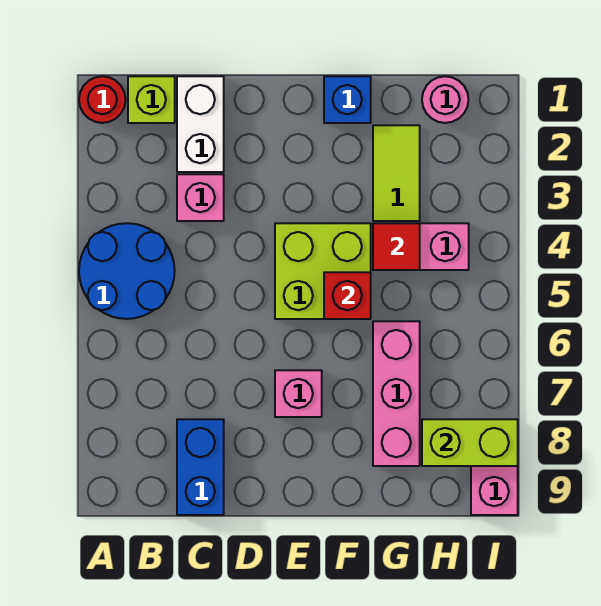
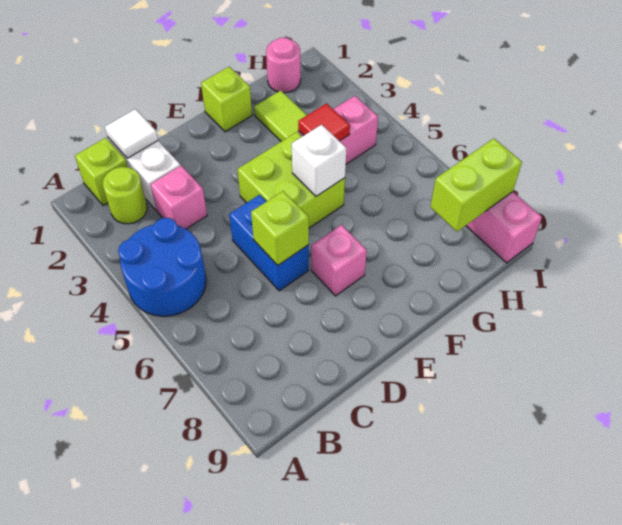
red 1x1 round brick [79,76,126,123] -> none
none -> lime 1x1 round brick [103,167,147,224]
none -> white 1x1 tile [105,109,158,158]
blue 1x2 brick [177,419,224,515] -> blue 1x2 brick moved to [229,195,309,291]
none -> lime 1x1 brick [251,191,309,265]
blue 1x1 brick [324,76,371,123] -> lime 1x1 brick [201,67,252,132]
red 1x1 brick [324,272,371,319] -> white 1x1 brick [292,125,346,196]
pink 1x3 brick [373,321,420,466] -> none

